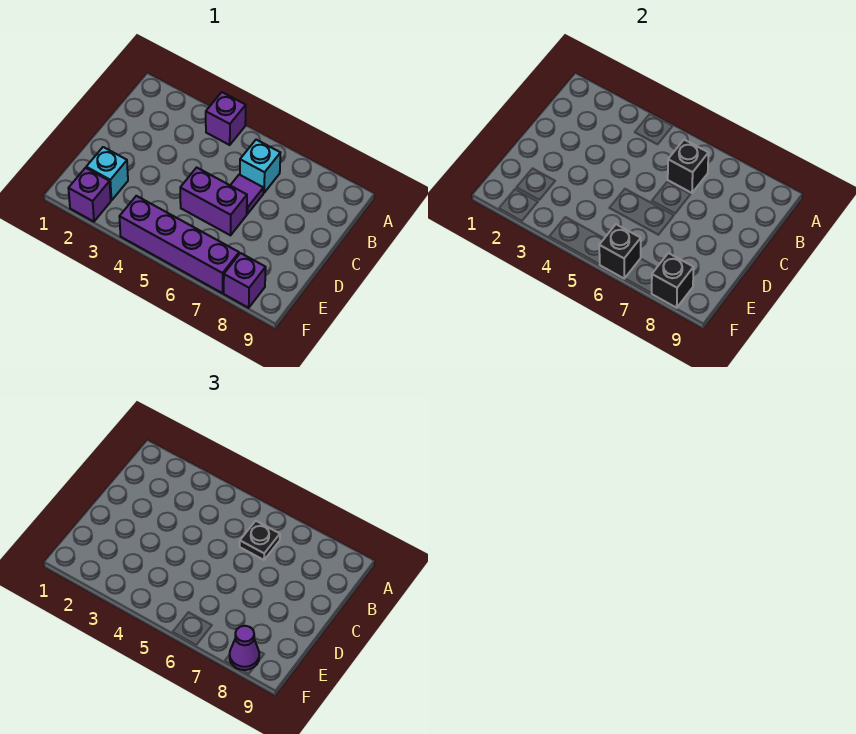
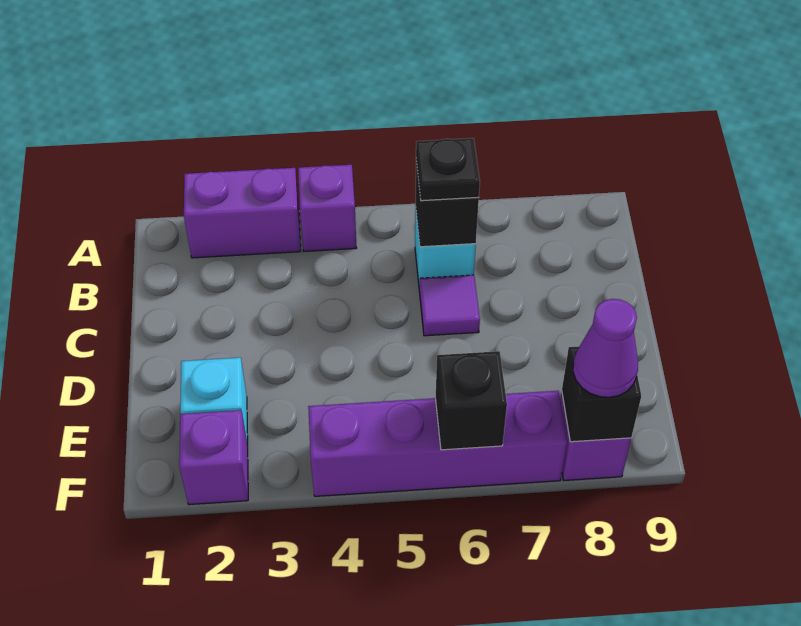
purple 1x2 brick [180,167,247,235] -> purple 1x2 brick moved to [184,168,301,258]

